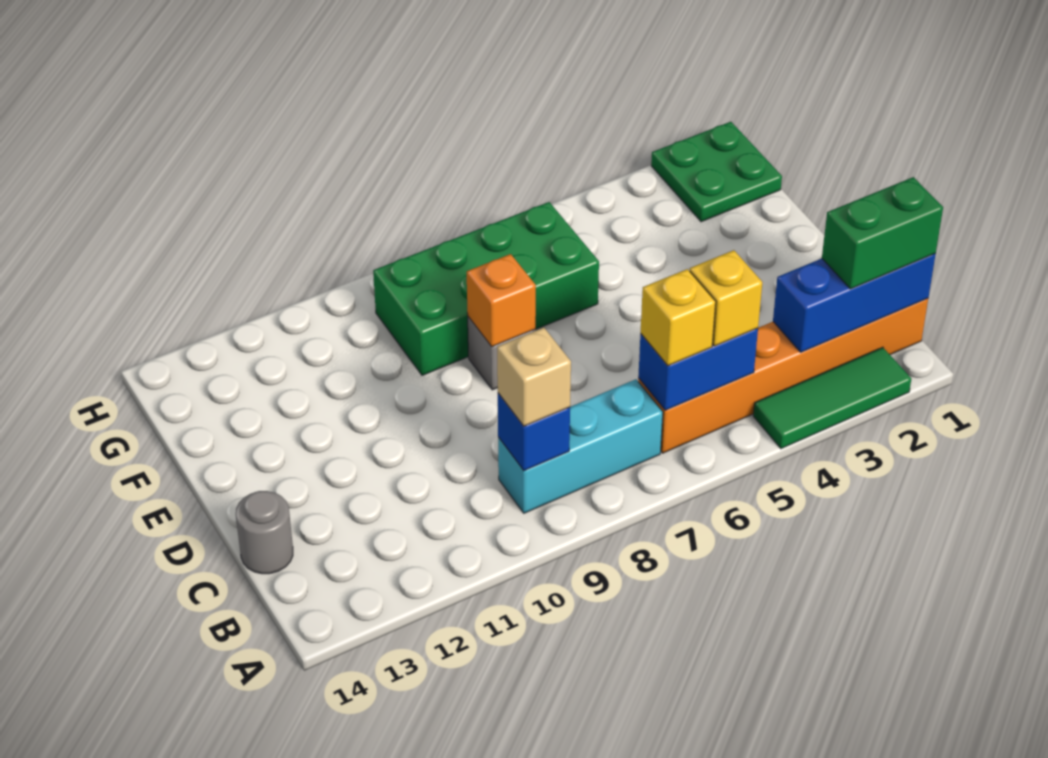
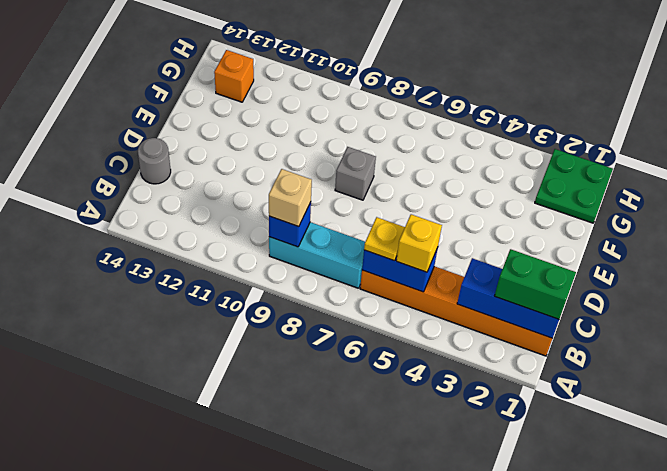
green 1x3 tile [753,347,911,449] -> none
yellow 1x1 brick [641,269,716,366] -> yellow 1x1 plate [364,217,405,261]
orange 1x1 brick [467,254,536,347] -> orange 1x1 brick moved to [214,50,254,102]
green 2x4 brick [373,202,599,375] -> none

